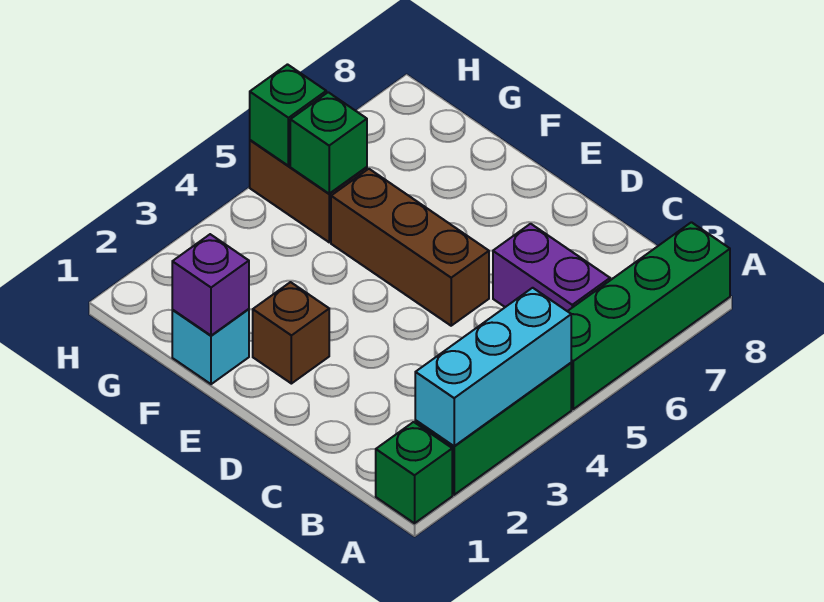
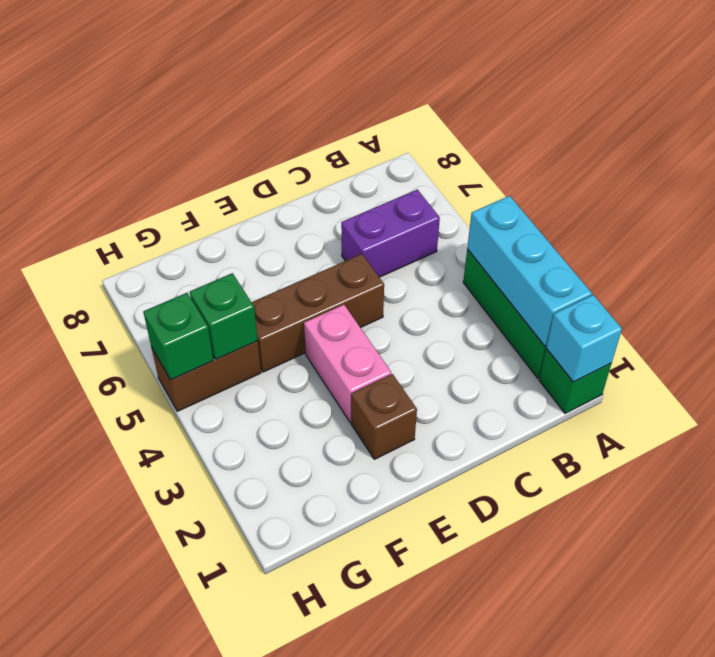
green 1x4 brick [568,222,730,409] -> none
none -> pink 1x2 brick [304,305,391,422]
cyan 1x1 brick [172,309,249,384] -> cyan 1x1 brick moved to [546,295,622,382]
purple 1x1 brick [172,234,249,336] -> none

